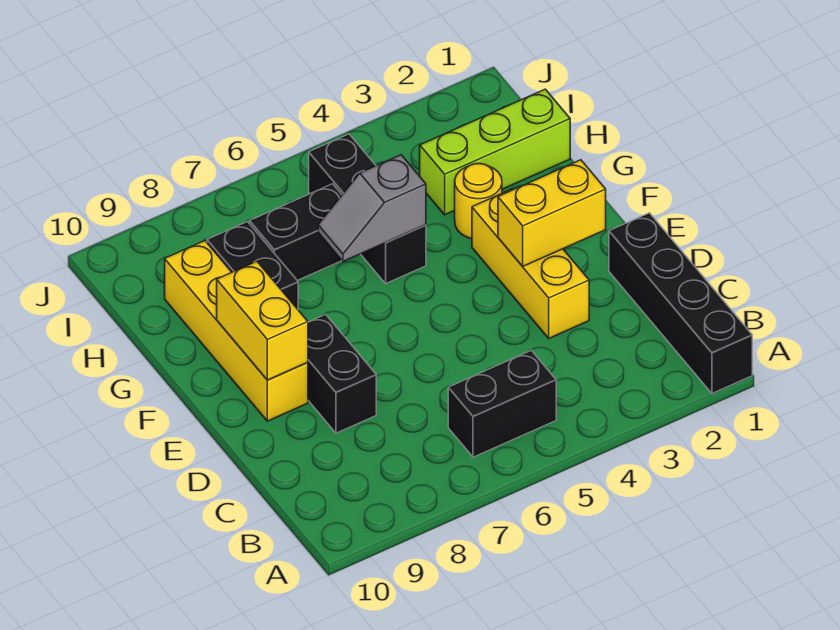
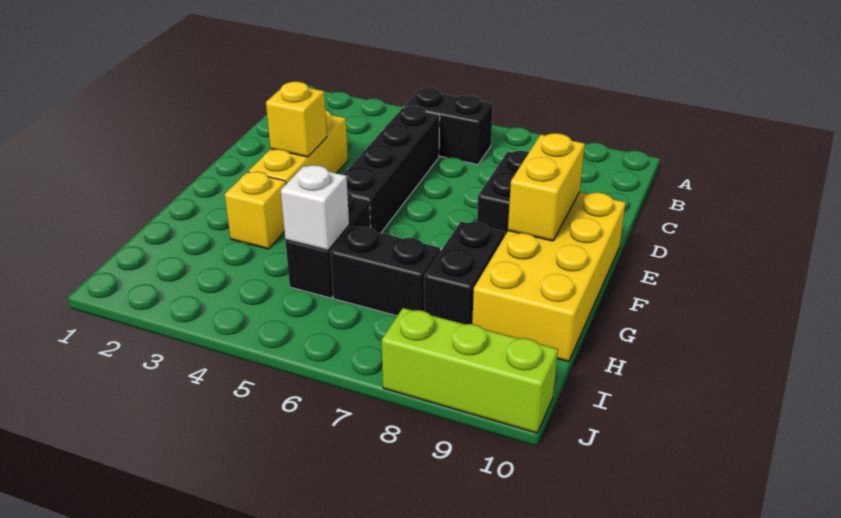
black 1x4 brick [609,213,752,393] -> black 1x4 brick moved to [344,106,440,233]
yellow 1x2 brick [498,160,606,266] -> yellow 1x1 brick [266,82,327,157]
yellow 1x4 brick [165,241,308,421] -> yellow 2x4 brick [472,192,626,362]
yellow 1x1 round brick [455,164,502,239] -> yellow 1x1 brick [225,171,286,249]
black 1x3 brick [309,134,426,283] -> black 1x2 brick [285,192,371,298]
grey 1x2 slope [318,155,426,261] -> none
lime 1x3 brick [420,89,570,215] -> lime 1x3 brick moved to [382,308,558,433]
none -> white 1x1 brick [281,165,349,251]

